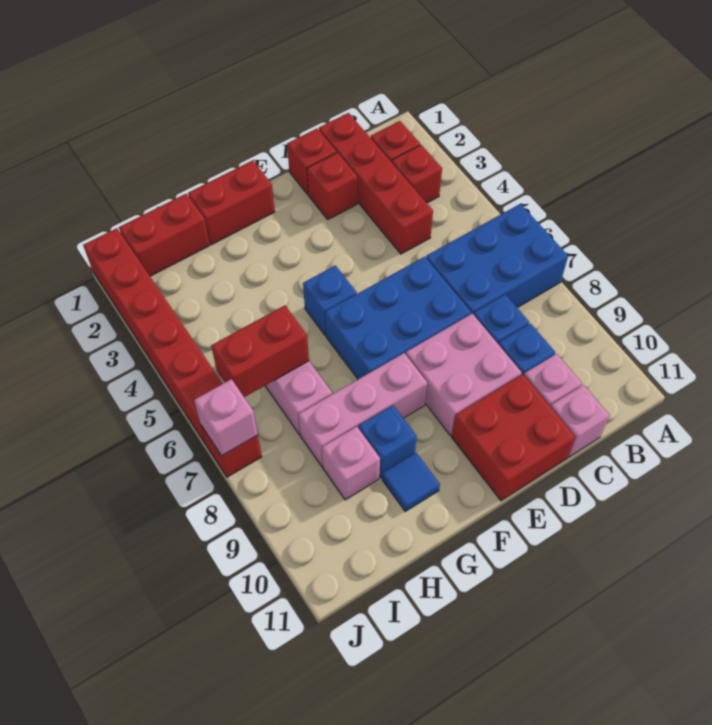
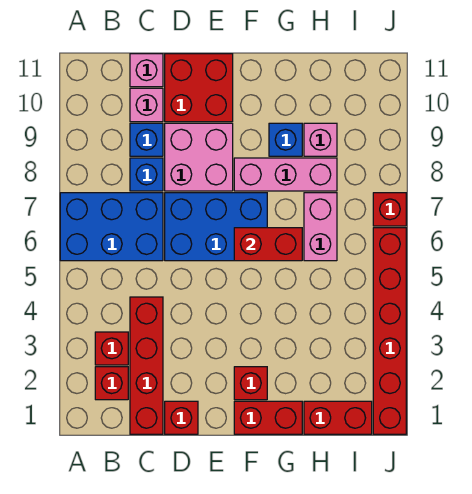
red 1x1 brick [307,153,357,219] -> red 1x1 brick moved to [234,367,267,400]
blue 1x1 brick [303,265,357,335] -> none
blue 1x1 tile [382,453,440,511] -> none
red 1x2 brick [211,305,309,397] -> red 1x2 brick moved to [234,228,302,261]
pink 1x1 brick [194,379,258,456] -> none

